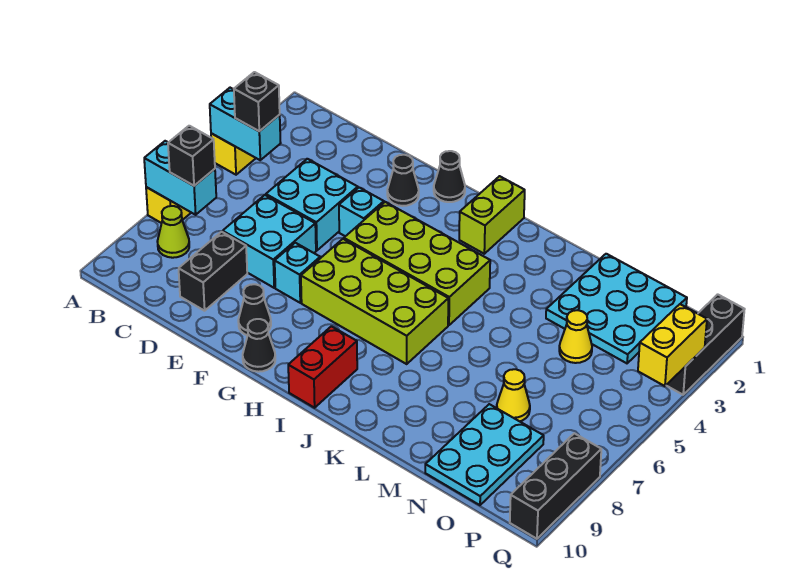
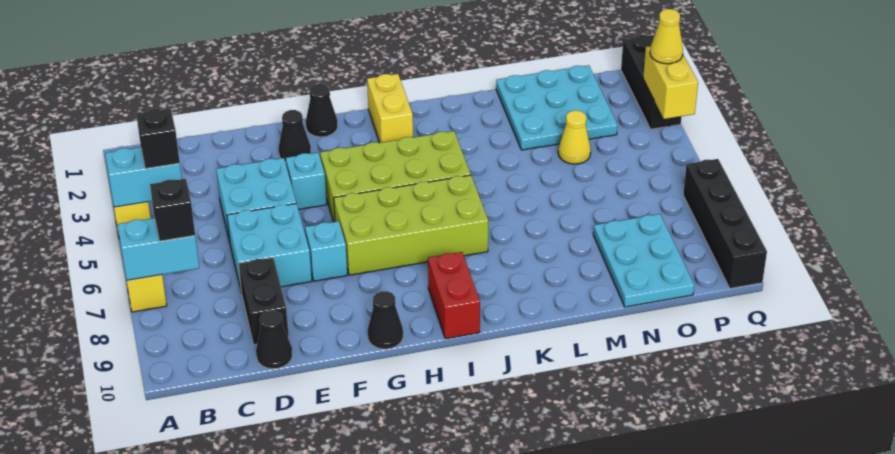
lime 1x1 cone [157,206,189,258] -> none
black 1x1 cone [238,284,271,335] -> black 1x1 cone moved to [256,310,292,369]
lime 1x2 brick [459,176,525,254] -> yellow 1x2 brick [367,74,413,143]
yellow 1x1 cone [497,369,530,421] -> yellow 1x1 cone moved to [650,9,683,64]
black 1x3 brick [510,433,601,539] -> black 1x4 brick [683,159,767,288]

